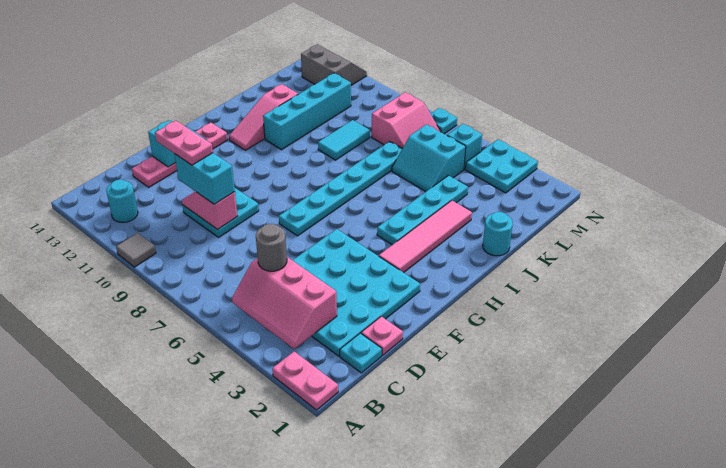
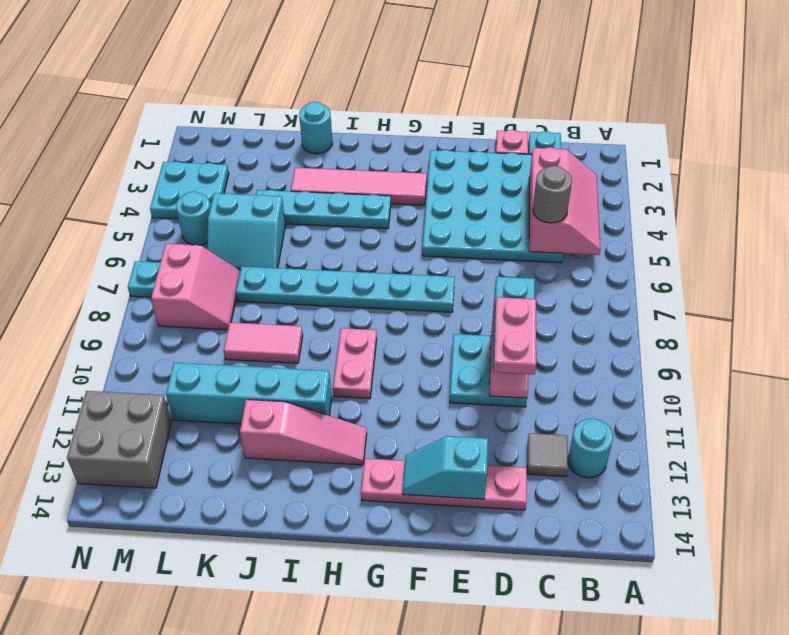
pink 1x2 plate [272,351,338,410] -> pink 1x2 plate moved to [333,328,377,399]
grey 1x1 tile [116,233,156,267] -> grey 1x1 tile moved to [527,433,568,477]
cyan 1x2 tile [318,120,370,160] -> pink 1x2 tile [224,322,303,363]
cyan 2x2 slope [392,124,466,192] -> cyan 2x2 slope turned to [207,193,285,270]
pink 2x2 slope [372,92,441,149] -> pink 2x2 slope turned to [151,244,240,330]
cyan 1x1 brick [447,124,482,169] -> cyan 1x1 round brick [176,192,211,245]
grey 2x2 slope [301,44,367,85] -> grey 2x2 brick [67,391,172,488]

